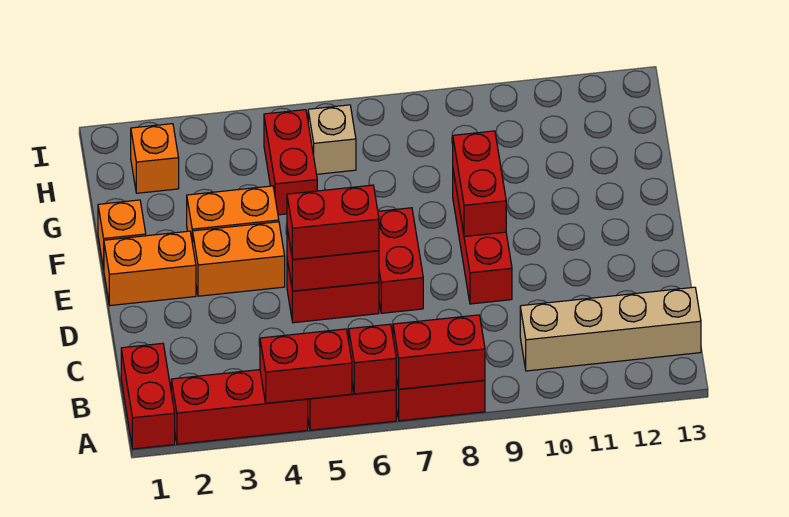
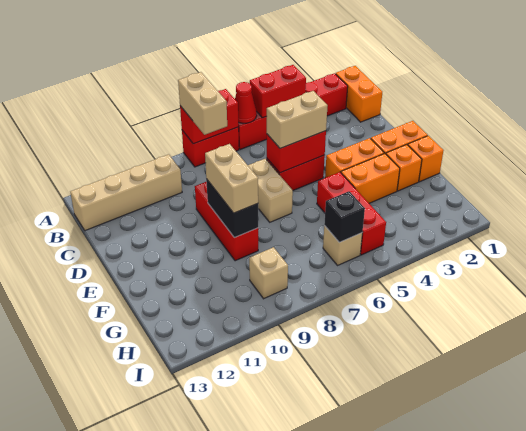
red 1x2 brick [121,343,175,449] -> orange 1x2 brick [336,66,382,122]
red 1x1 brick [349,324,396,394] -> red 1x1 cone [235,82,257,123]
none -> tan 1x2 brick [178,72,227,135]
red 1x2 brick [287,185,379,260] -> tan 1x2 brick [266,91,328,148]
red 1x2 brick [378,208,423,313] -> tan 1x2 brick [248,159,293,222]
red 1x2 brick [453,131,506,237] -> black 1x2 brick [206,179,258,238]
none -> tan 1x2 brick [205,144,258,213]
red 1x2 brick [264,110,317,215] -> red 1x3 brick [317,172,386,255]
orange 1x1 brick [131,124,179,193] -> orange 1x1 brick moved to [386,145,422,191]
none -> black 1x1 brick [324,191,365,242]
none -> tan 1x1 brick [249,247,288,299]

